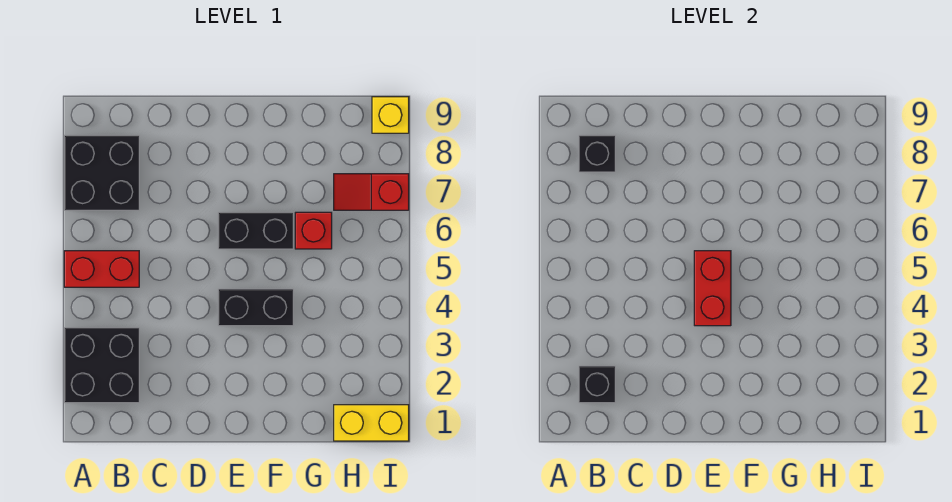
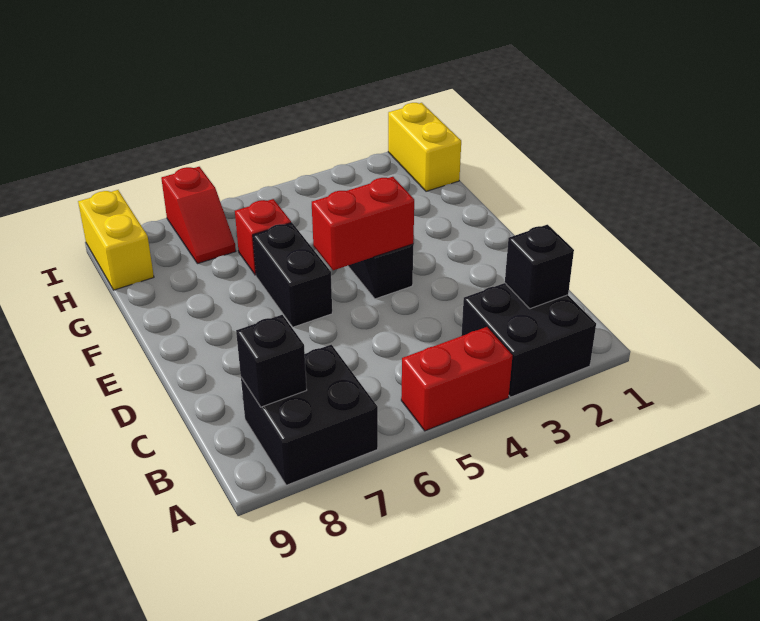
red 1x2 brick [64,251,139,287] -> red 1x2 brick turned to [401,327,513,431]
yellow 1x1 brick [372,97,409,133] -> yellow 1x2 brick [78,190,154,290]

